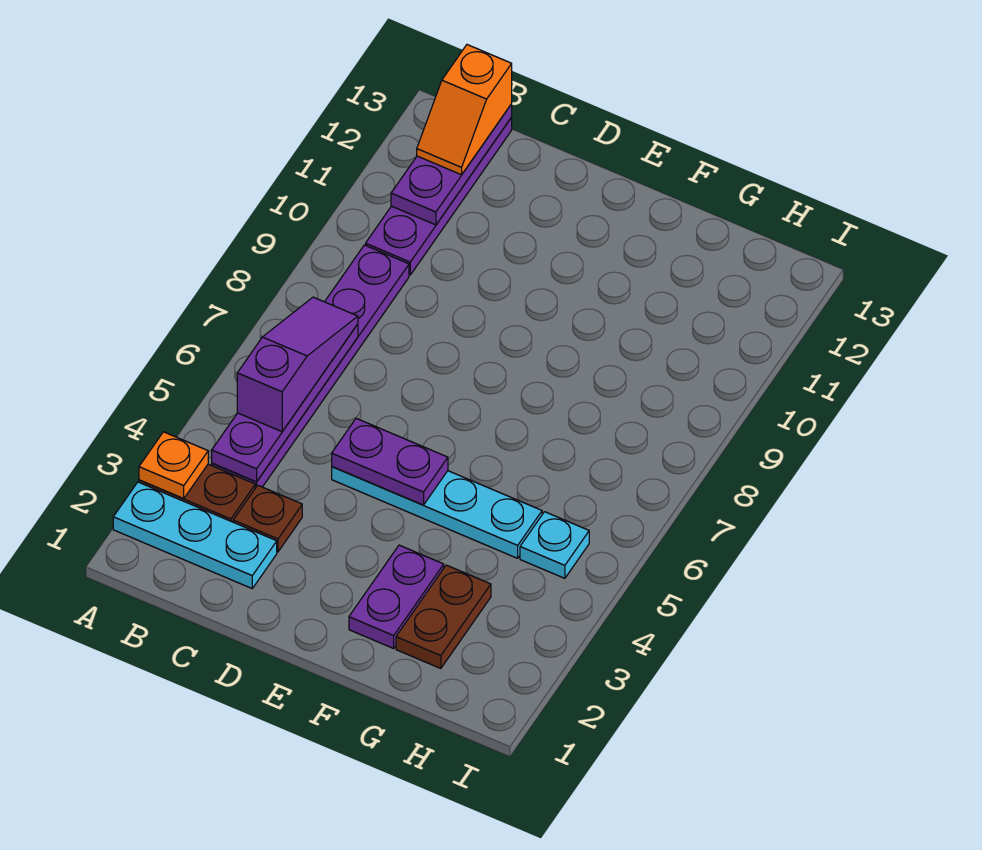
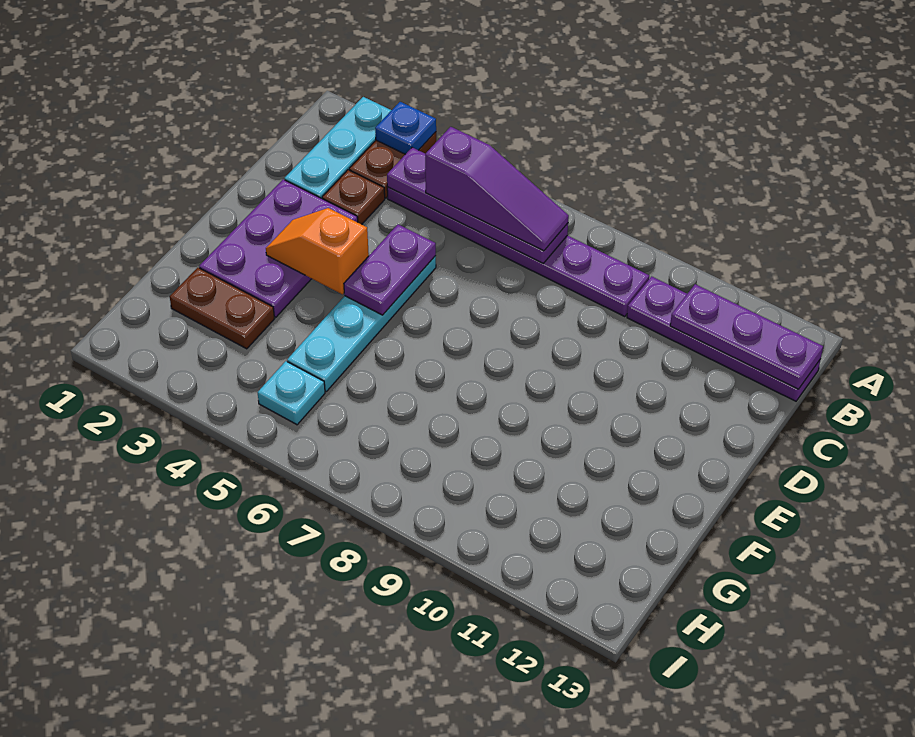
orange 1x1 plate [139,432,208,498] -> blue 1x1 plate [375,102,436,154]
orange 1x2 slope [417,45,512,175] -> orange 1x2 slope moved to [266,208,369,294]
purple 1x2 plate [349,545,444,648] -> purple 2x3 plate [199,179,358,317]

